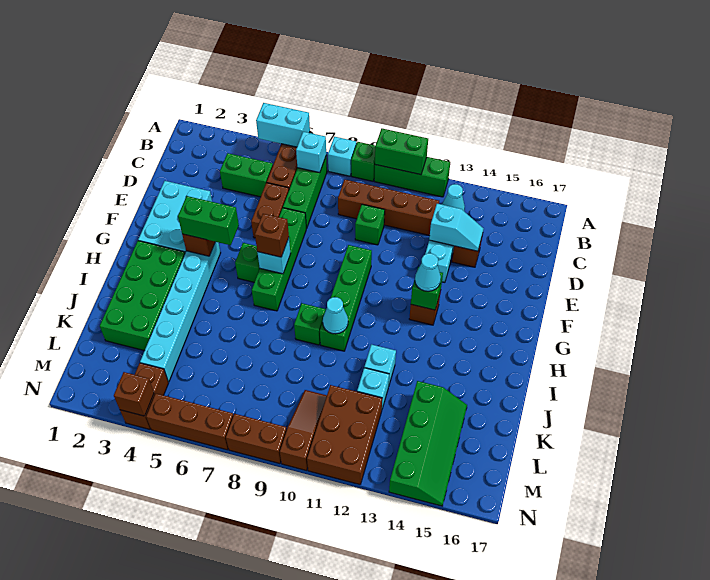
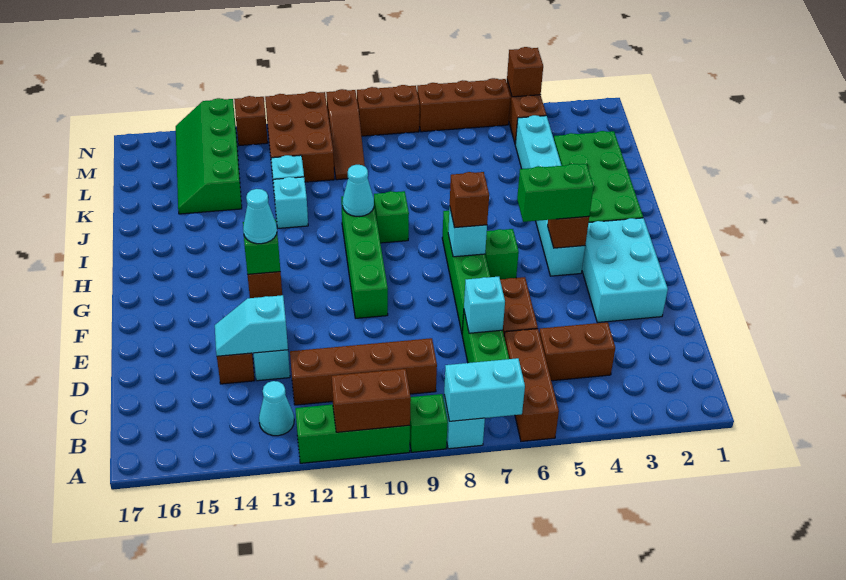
cyan 1x2 brick [256,103,310,147] -> cyan 1x2 brick moved to [444,358,525,421]
green 1x2 brick [375,129,428,175] -> brown 1x2 brick [332,369,411,432]
cyan 1x1 brick [296,132,326,173] -> cyan 1x1 brick moved to [464,277,505,333]
green 1x2 brick [220,153,273,197] -> brown 1x2 brick [539,322,615,381]
green 1x1 brick [355,204,385,245] -> none
none -> brown 1x1 brick [234,96,268,146]

